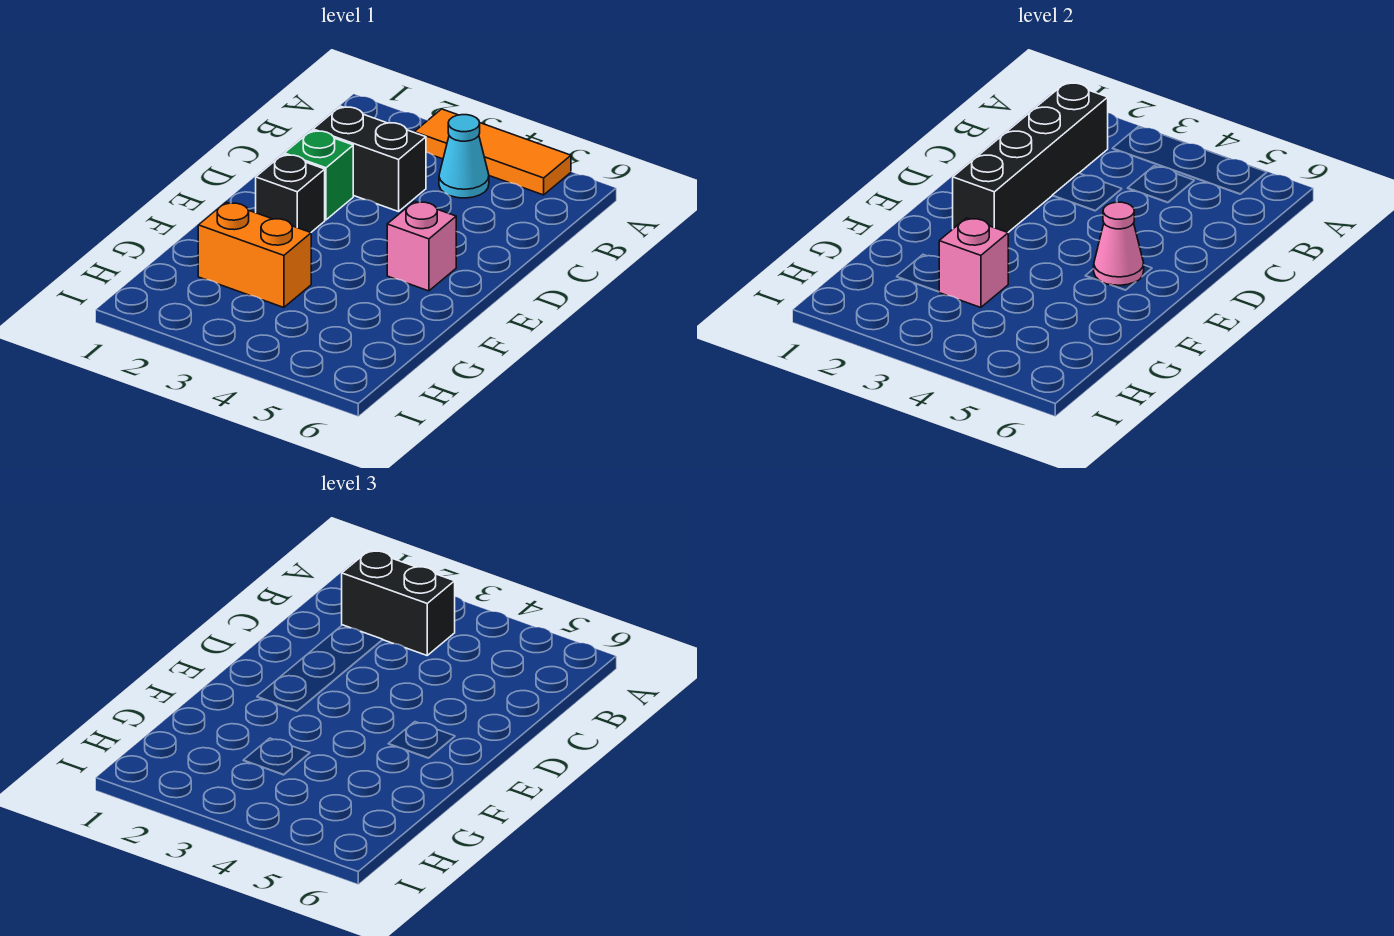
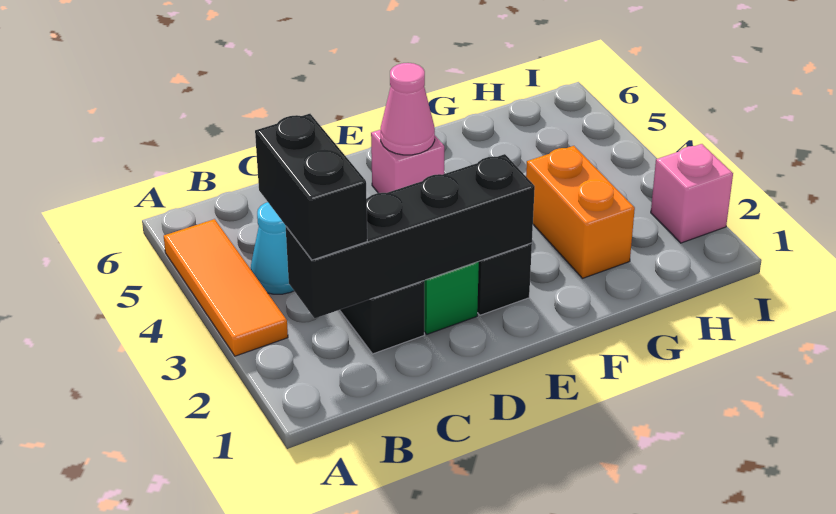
pink 1x1 brick [939,218,1008,308] -> pink 1x1 brick moved to [651,144,733,243]

